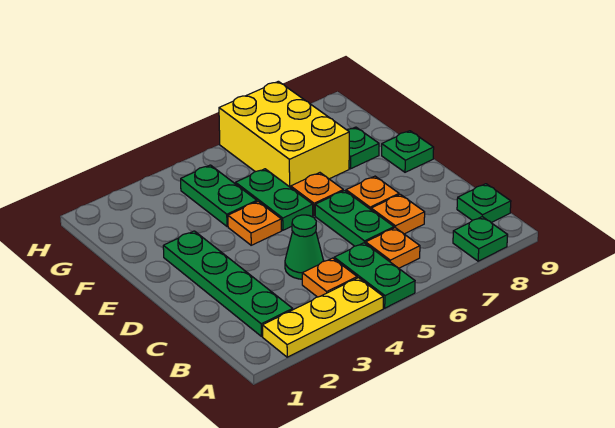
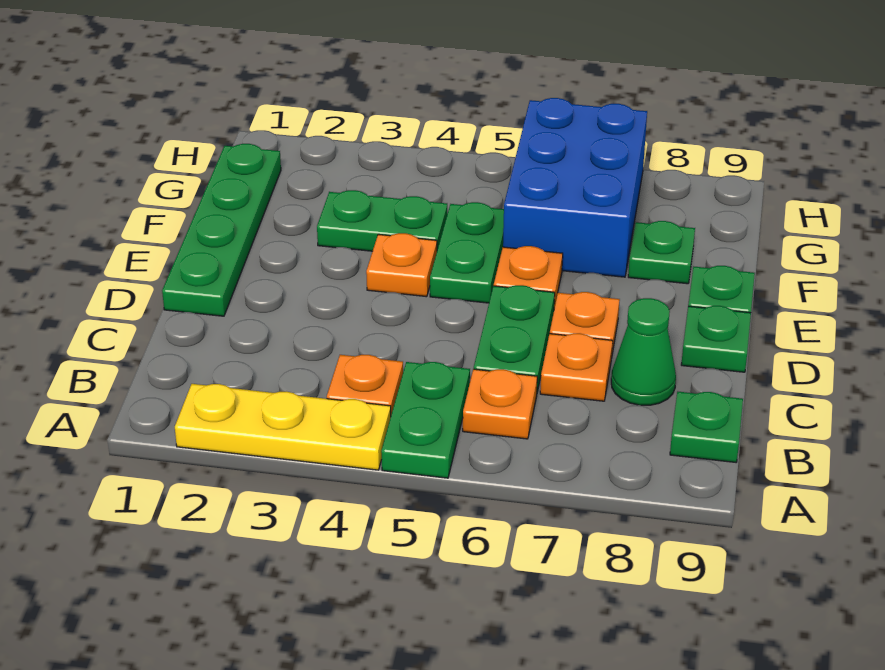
green 1x1 plate [453,217,508,261] -> green 1x1 plate moved to [681,306,751,372]
green 1x4 plate [163,231,293,336] -> green 1x4 plate moved to [162,144,281,316]
green 1x1 cone [285,215,324,279] -> green 1x1 cone moved to [611,298,676,405]
green 1x2 plate [181,165,257,227] -> green 1x2 plate turned to [317,190,447,251]
yellow 2x3 brick [219,81,349,188] -> blue 2x3 brick [503,98,647,277]

